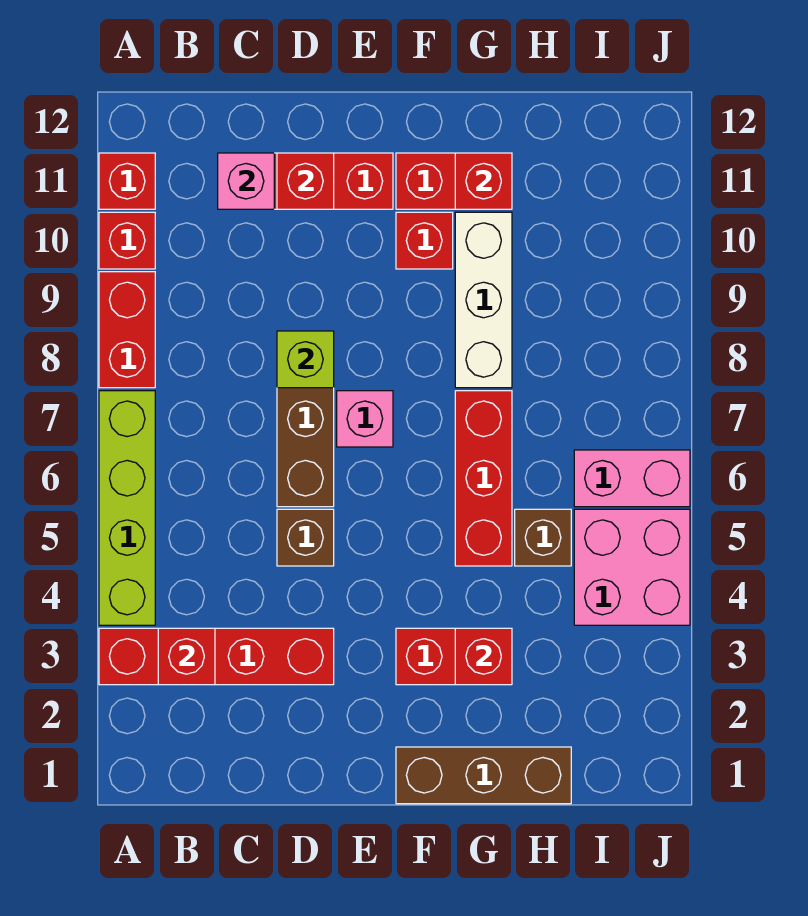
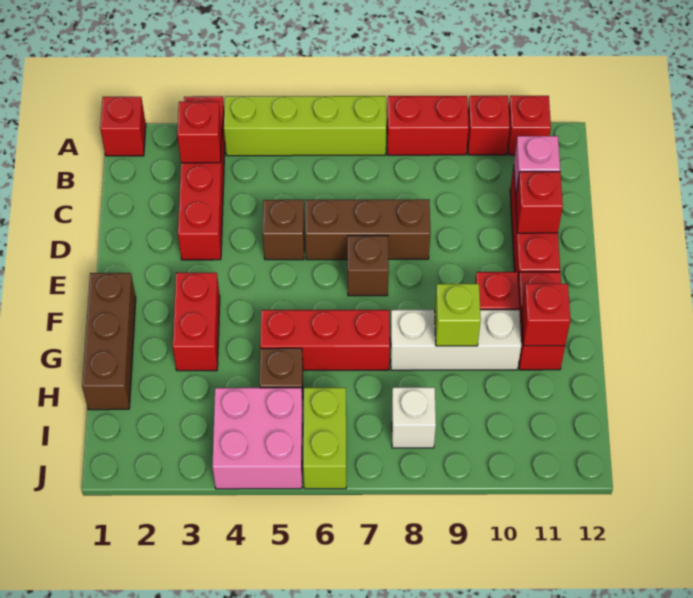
lime 1x1 brick [277,331,334,388] -> lime 1x1 brick moved to [435,284,481,346]
pink 1x1 brick [337,391,393,447] -> brown 1x1 brick [348,236,389,296]
red 1x1 brick [455,628,512,685] -> red 1x1 brick moved to [100,97,146,156]
pink 1x2 brick [574,450,690,507] -> lime 1x2 brick [303,387,346,489]
none -> white 1x1 brick [392,387,436,448]

